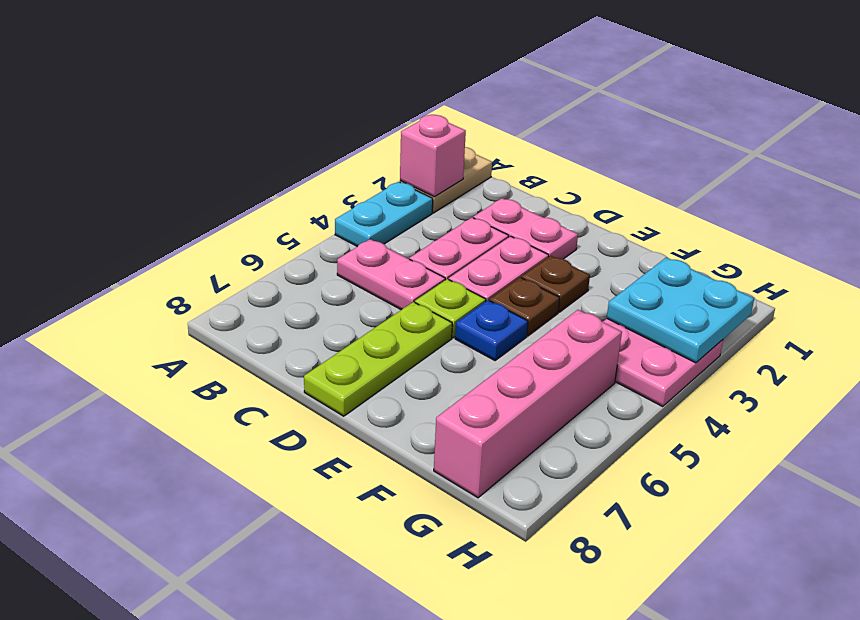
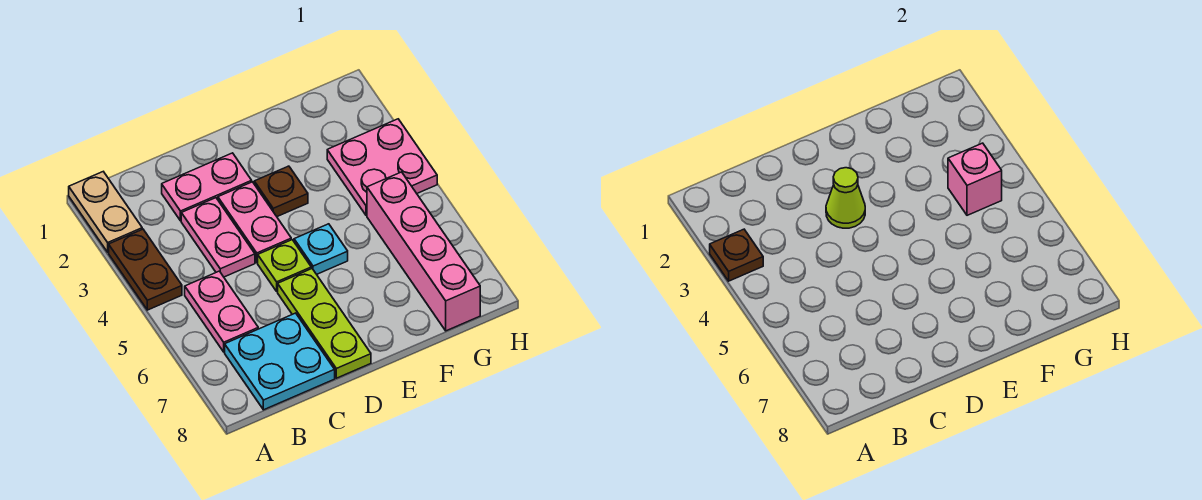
pink 1x1 brick [400,115,466,197] -> pink 1x1 brick moved to [948,143,1002,215]
cyan 1x2 plate [335,182,433,246] -> brown 1x2 plate [109,229,182,310]
pink 1x2 plate [337,239,445,310] -> pink 1x2 plate turned to [185,271,258,352]
none -> lime 1x1 cone [826,168,865,228]
brown 1x1 plate [489,278,560,336] -> brown 1x1 plate moved to [710,229,763,281]
blue 1x1 plate [455,300,528,360] -> cyan 1x1 plate [294,224,348,274]
cyan 2x2 plate [607,257,754,363] -> cyan 2x2 plate moved to [225,313,335,410]

